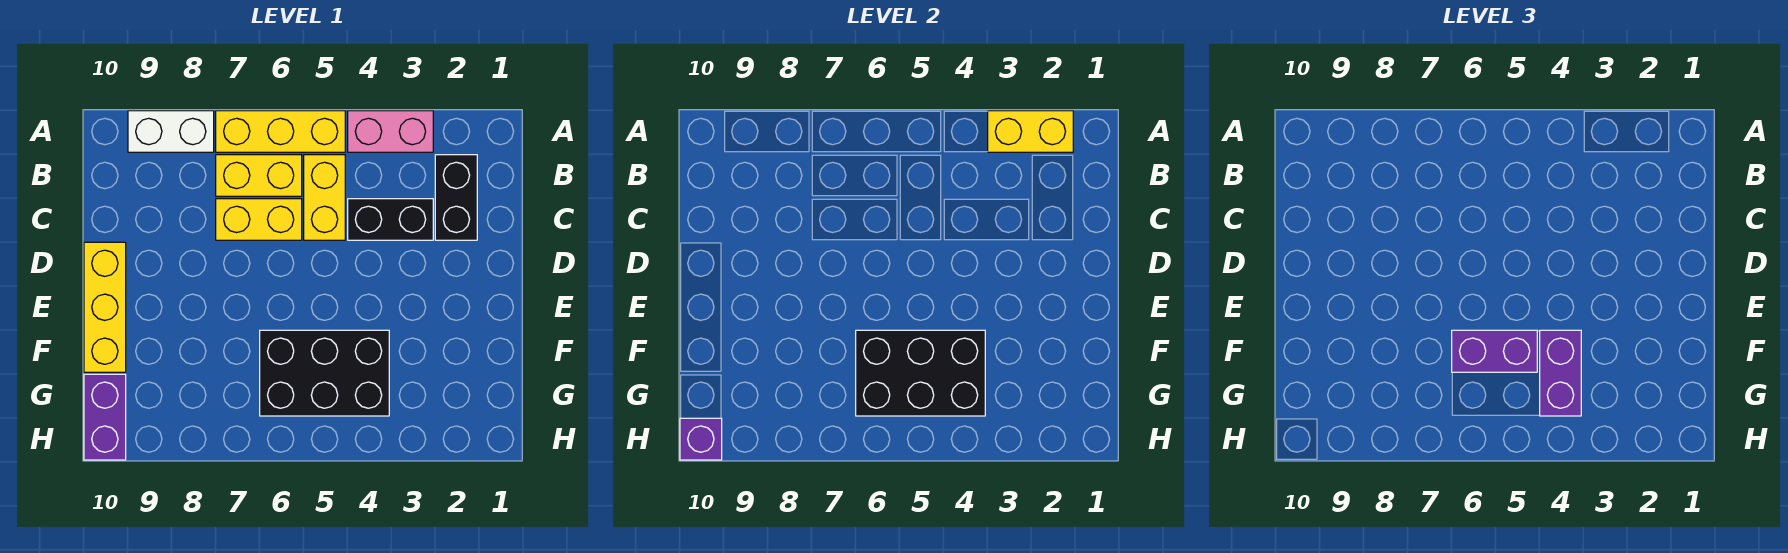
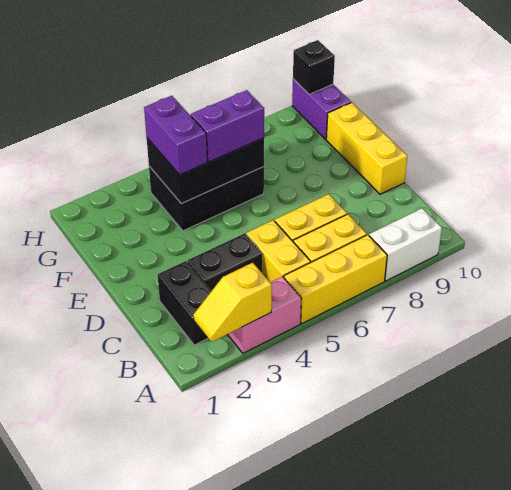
yellow 1x2 brick [988,111,1073,152] -> yellow 1x2 slope [193,263,272,342]
purple 1x1 brick [680,418,722,460] -> black 1x1 brick [293,40,335,94]

